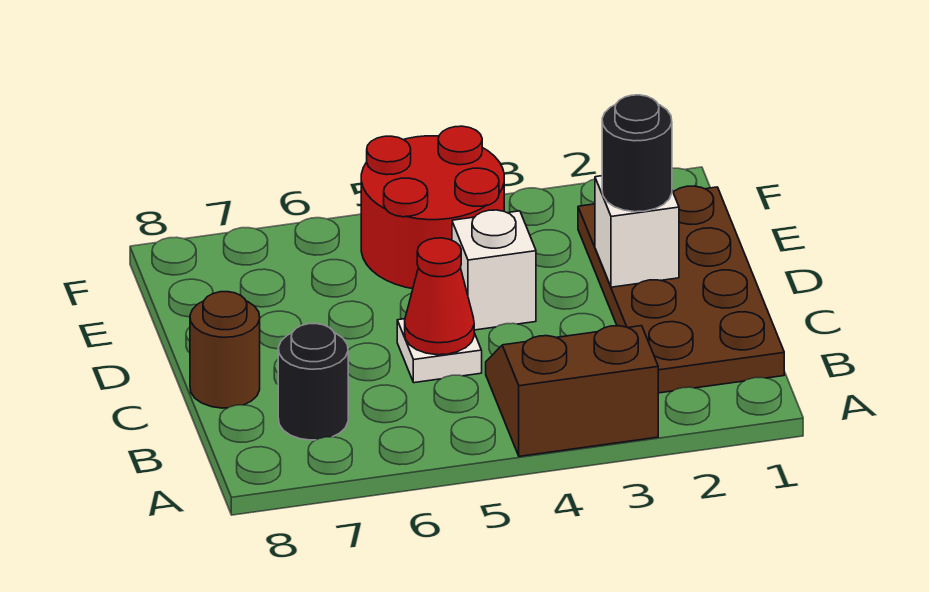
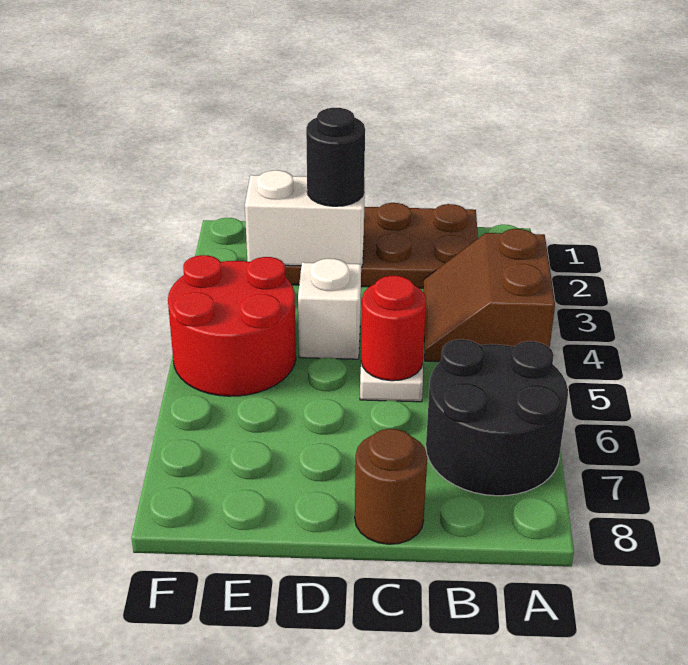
black 1x1 round brick [278,324,348,440] -> black 2x2 round brick [426,339,568,496]
red 1x1 cone [405,238,474,355] -> red 1x1 round brick [361,276,426,381]
white 1x1 brick [595,176,679,287] -> white 1x2 brick [245,170,365,267]

